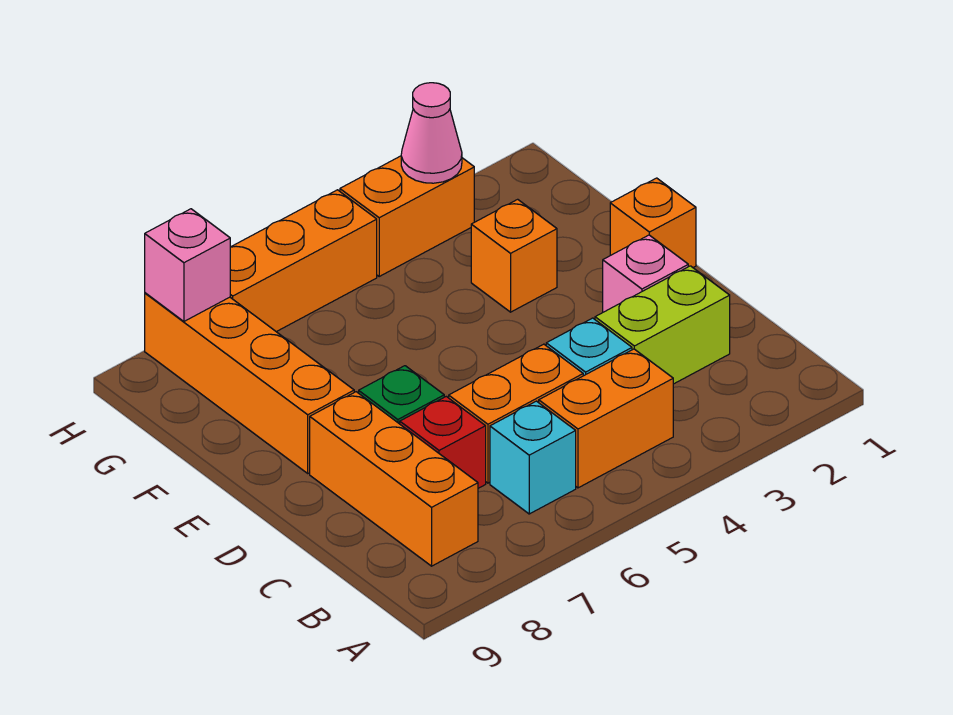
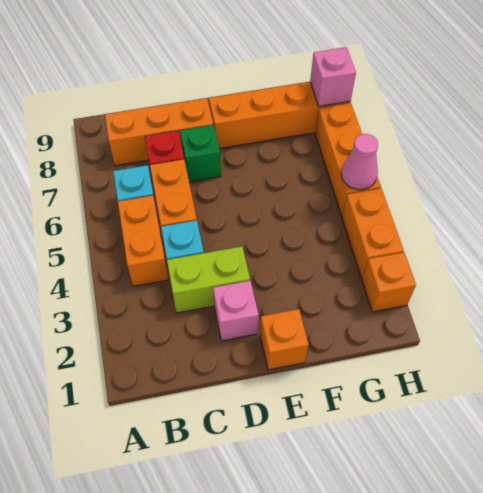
lime 1x2 brick [595,266,730,384] -> lime 1x2 brick turned to [167,246,250,313]
orange 1x1 brick [471,199,557,312] -> orange 1x1 brick moved to [362,252,416,312]
pink 1x1 cone [401,83,462,183] -> pink 1x1 cone moved to [341,134,378,190]

